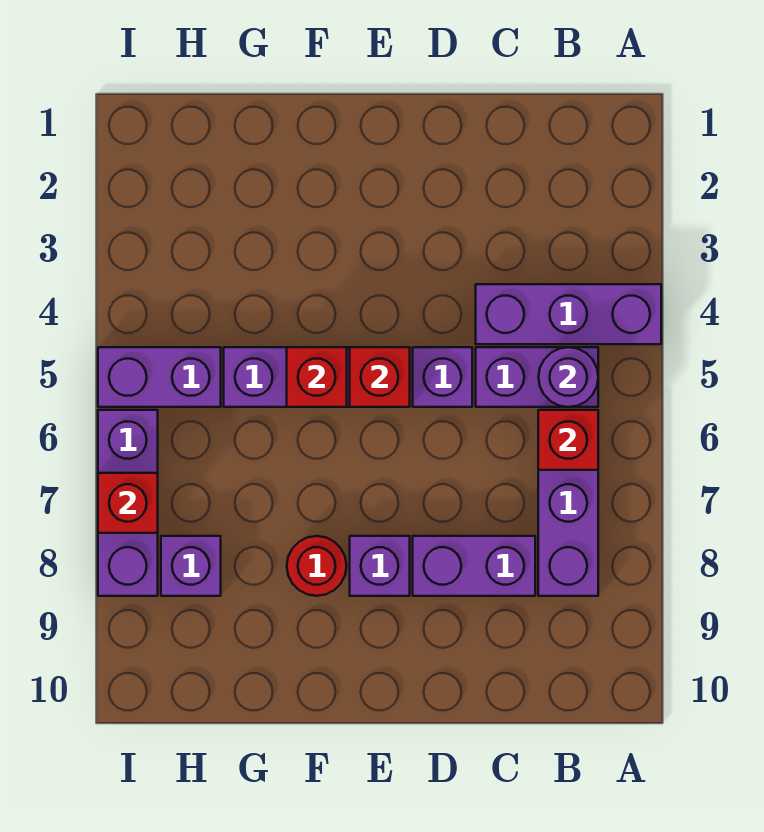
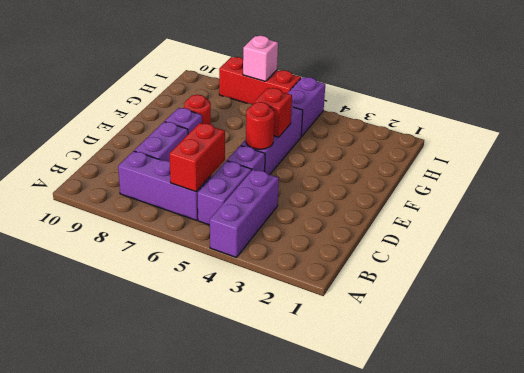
purple 1x1 round brick [538,347,598,407] -> none
red 1x1 brick [538,410,598,470] -> red 1x2 brick [170,123,225,192]
red 1x1 brick [350,347,410,407] -> red 1x1 round brick [246,102,274,149]
purple 1x1 brick [161,536,221,596] -> none
purple 1x3 brick [98,410,158,596] -> red 1x3 brick [219,57,301,104]
red 1x1 brick [98,473,158,533] -> pink 1x1 brick [243,36,278,81]

